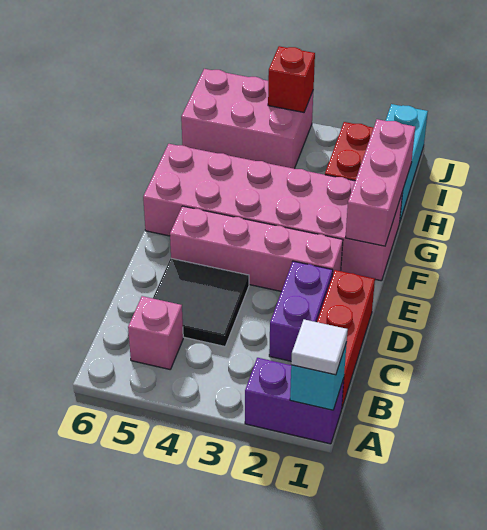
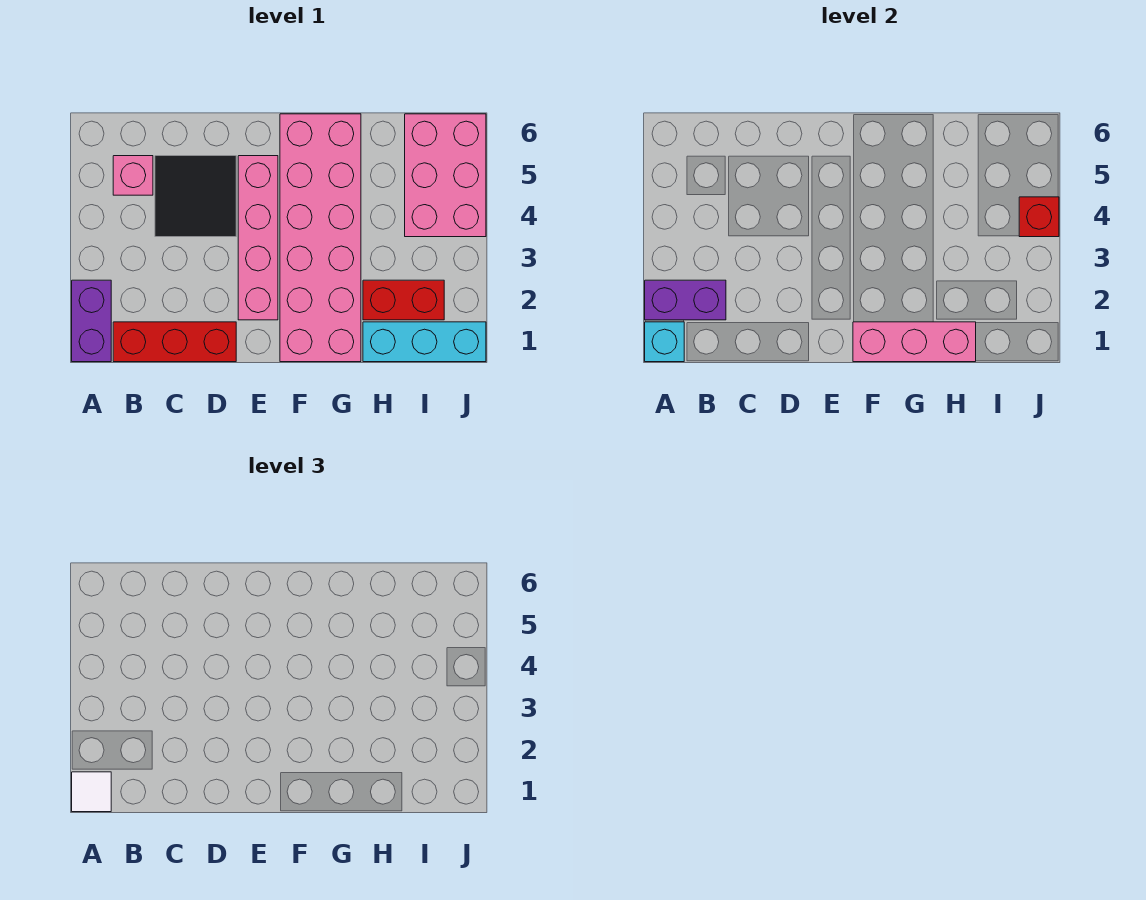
purple 1x2 brick [269,261,333,361] -> purple 1x2 brick moved to [645,280,726,320]

